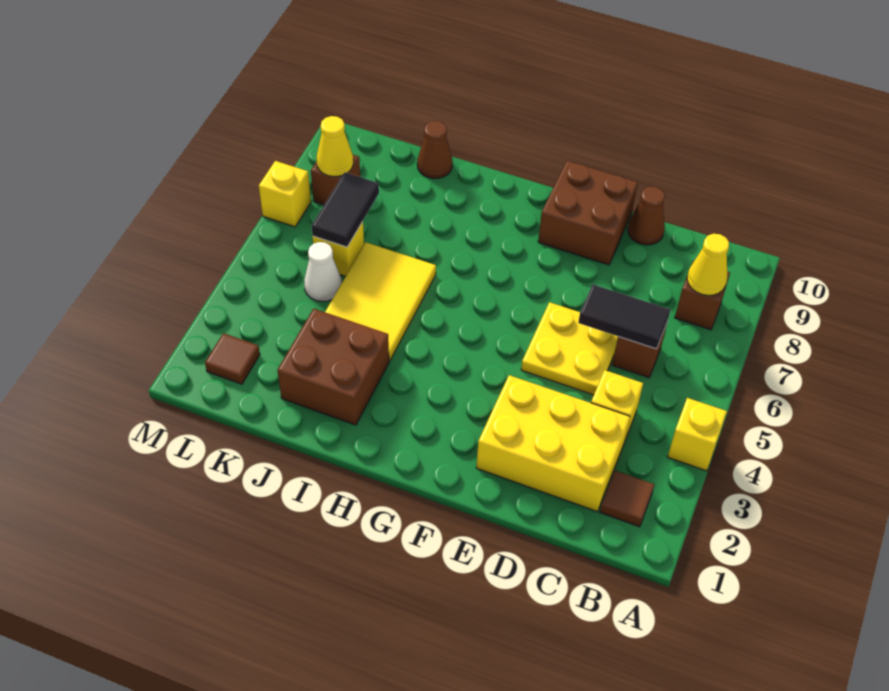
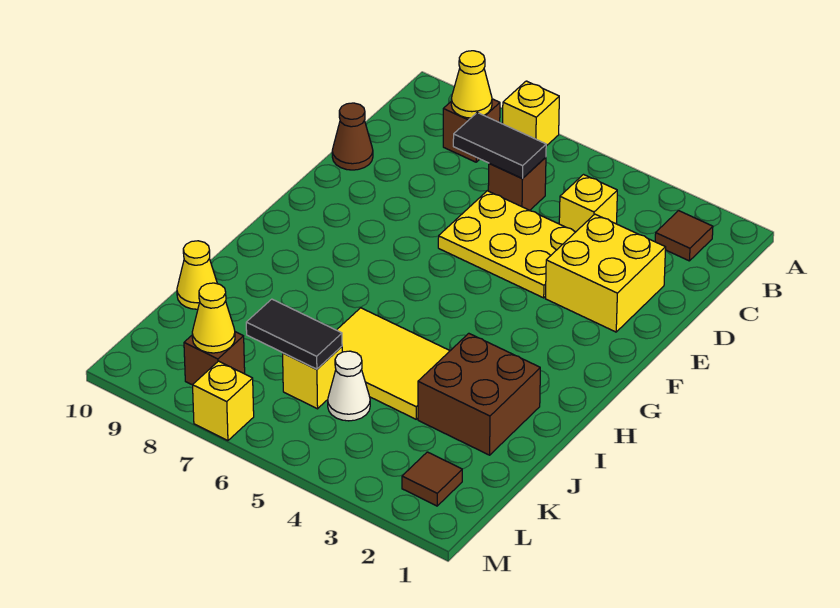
yellow 1x1 brick [668,398,727,471] -> yellow 1x1 brick moved to [502,81,559,146]
yellow 2x3 brick [476,375,630,512] -> yellow 2x2 brick [546,214,666,332]
black 1x2 tile [578,285,670,349] -> black 1x2 tile turned to [453,113,546,178]
yellow 2x2 plate [521,302,618,395] -> yellow 2x3 plate [438,191,575,298]
brown 2x2 brick [538,161,638,265] -> none
brown 1x1 cone [417,121,452,178] -> yellow 1x1 cone [177,241,217,309]

